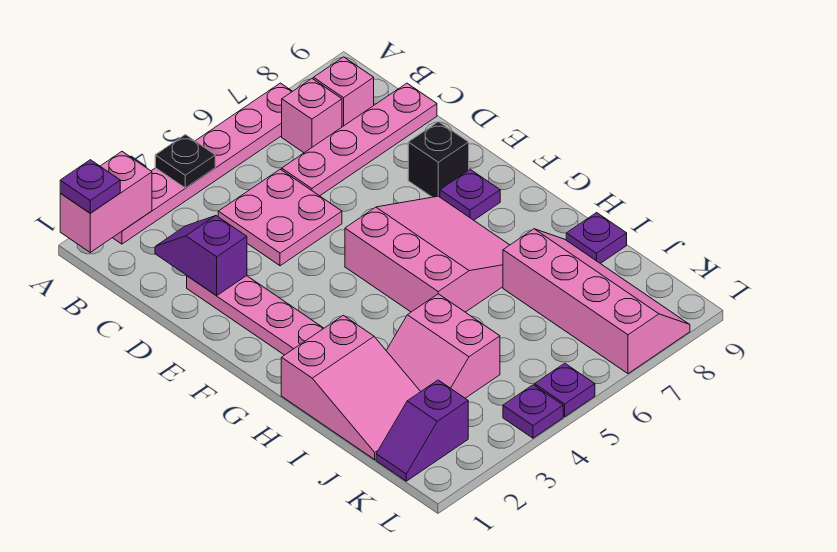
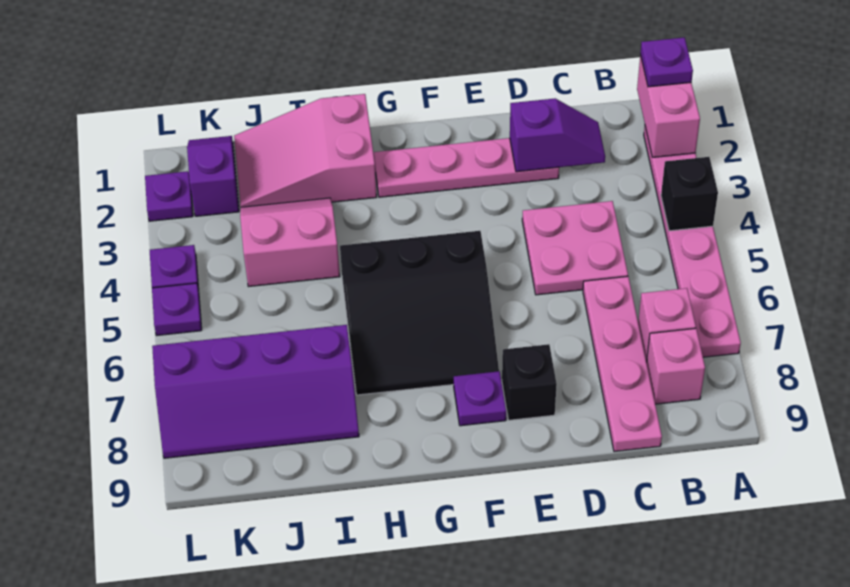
black 1x1 plate [155,135,215,188] -> black 1x1 brick [661,157,718,231]
pink 3x3 slope [345,196,509,312] -> black 3x3 slope [340,231,499,395]
pink 2x4 slope [503,229,690,374] -> purple 2x4 slope [152,325,359,458]
purple 1x1 plate [566,213,627,263] -> purple 1x1 plate moved to [145,171,193,221]

